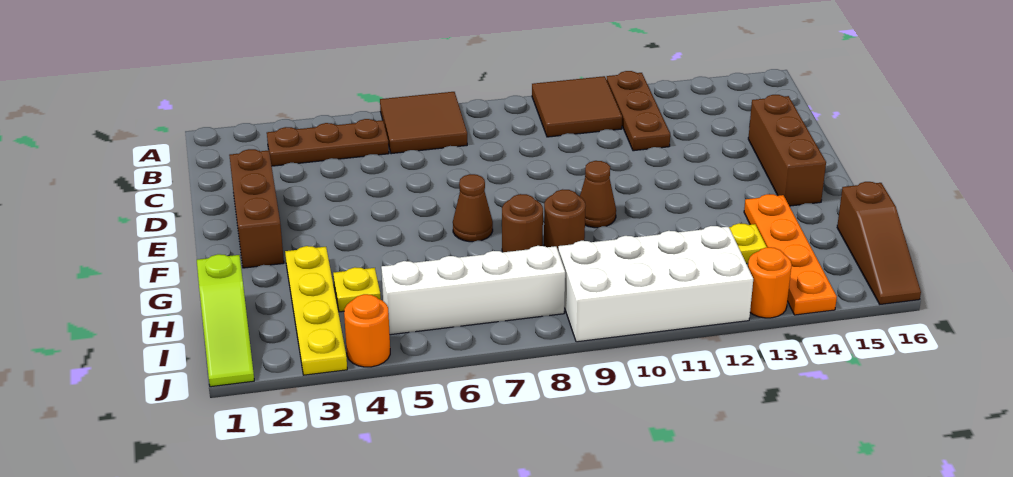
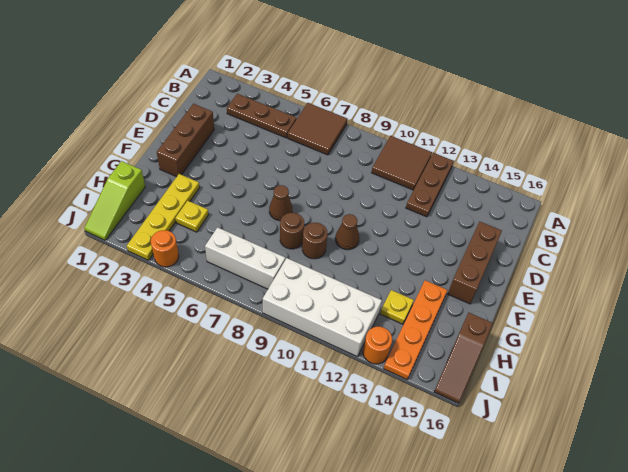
white 1x4 brick [381,246,565,335] -> white 1x3 brick [205,227,285,289]

